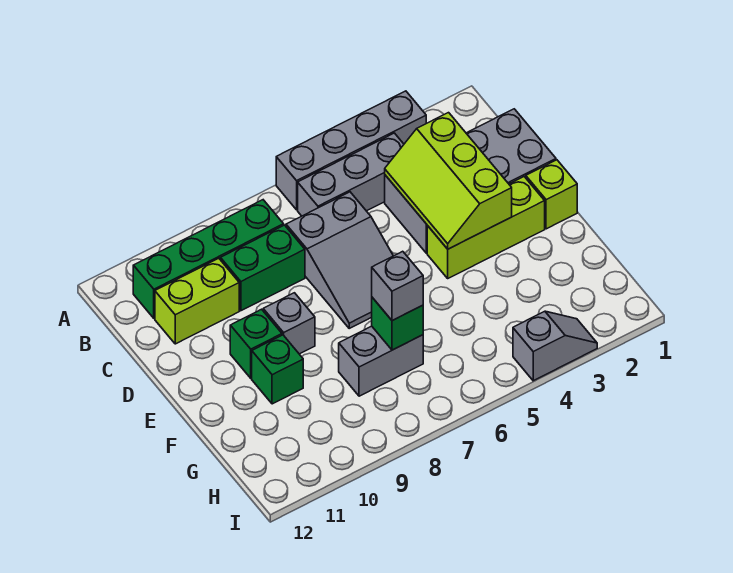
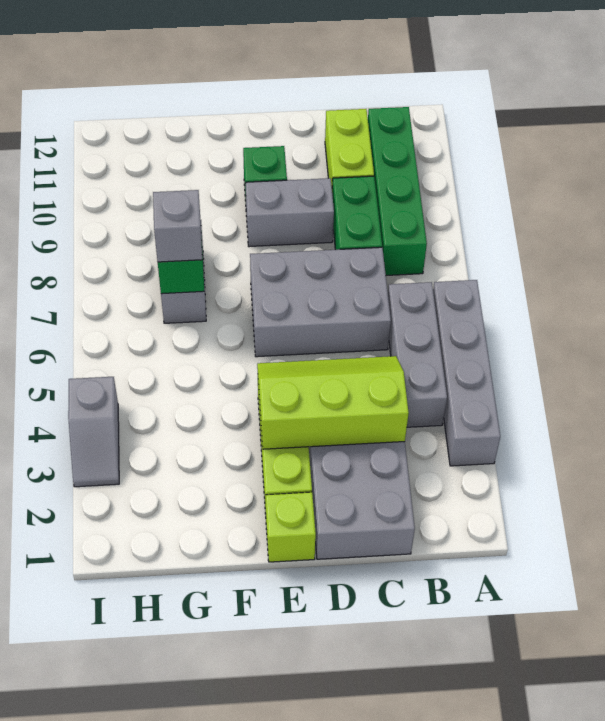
grey 2x3 slope [286,192,393,328] -> grey 2x3 brick [250,247,391,357]
grey 1x1 brick [263,293,315,354] -> grey 1x2 brick [245,178,334,247]
green 1x1 brick [252,335,303,404] -> none

